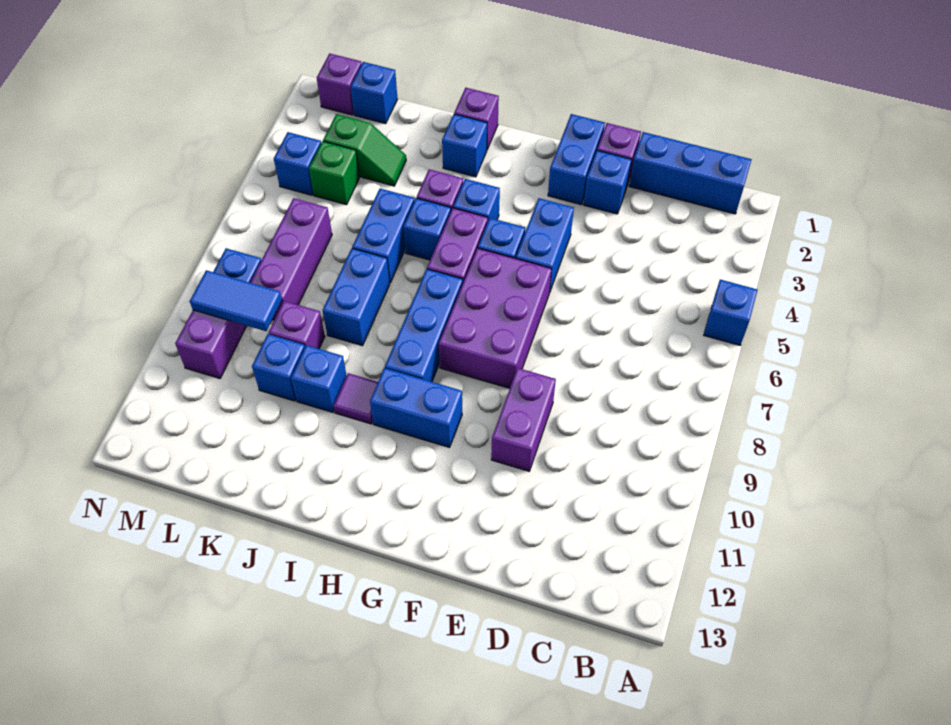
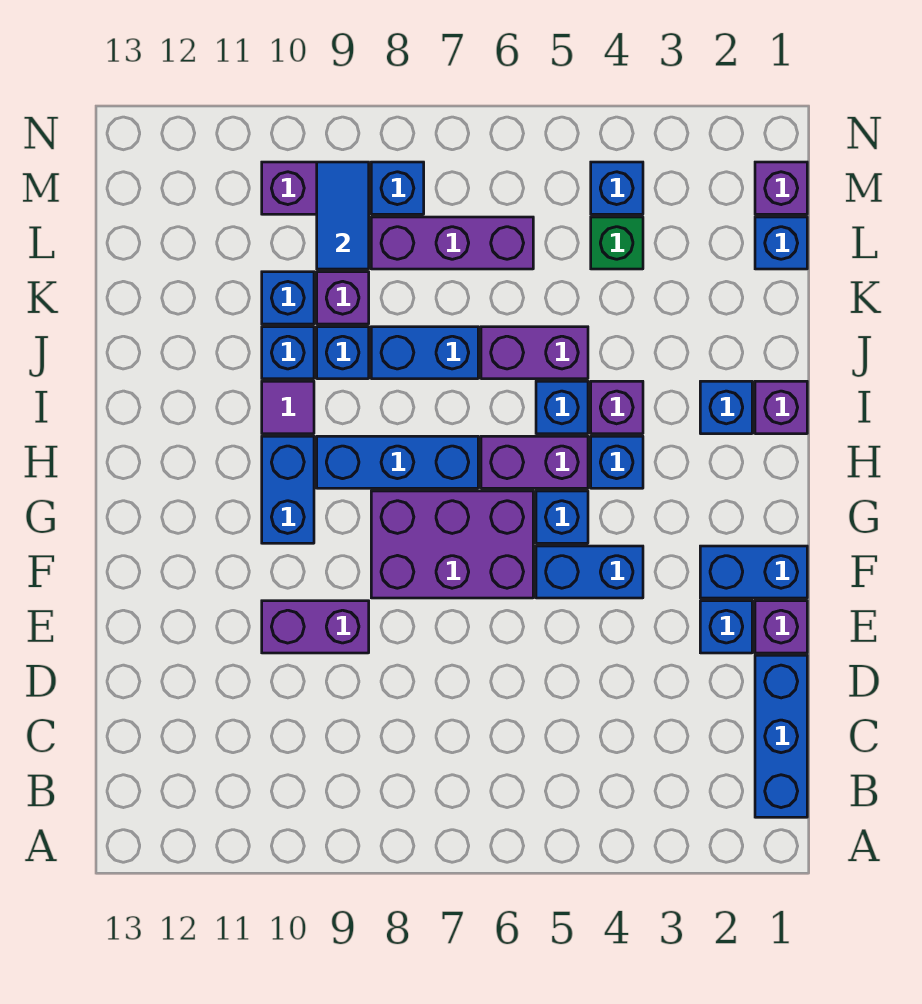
blue 1x1 brick [704,280,757,345] -> blue 1x1 brick moved to [317,327,369,379]
blue 1x2 brick [352,189,414,283] -> purple 1x2 brick [481,327,588,379]
green 1x2 slope [323,114,406,186] -> none

